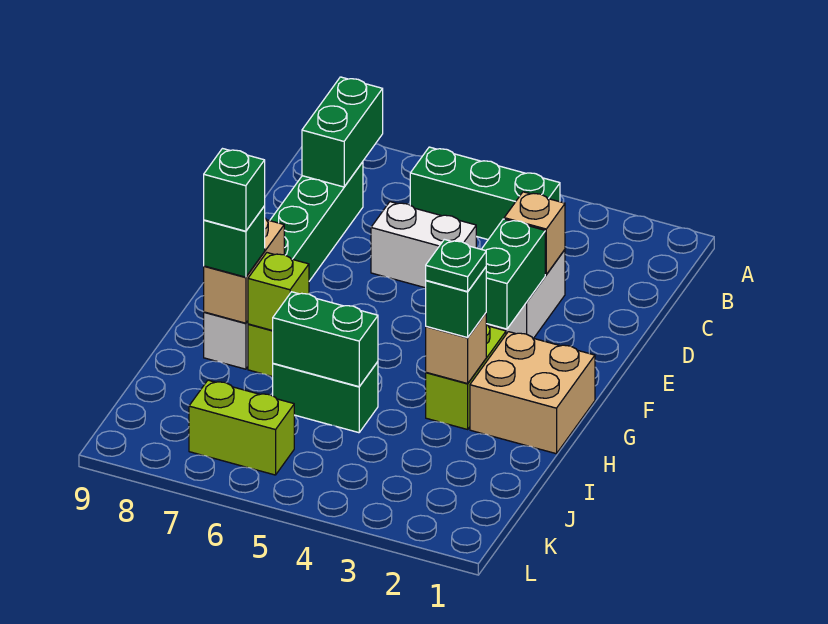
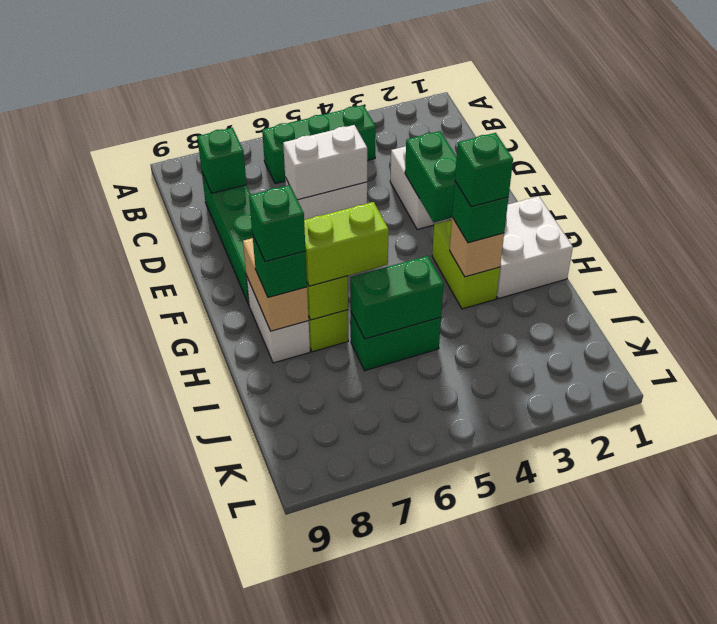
green 1x2 brick [302,77,383,187] -> green 1x1 brick [197,128,247,193]
tan 1x1 brick [504,192,565,274] -> none
none -> white 1x2 brick [283,125,367,200]
tan 2x2 brick [470,332,595,454] -> white 2x2 brick [497,196,573,299]
green 1x1 plate [426,239,486,292] -> green 1x1 brick [455,133,513,207]
lime 1x2 brick [189,380,294,475] -> lime 1x2 brick moved to [304,202,389,286]

